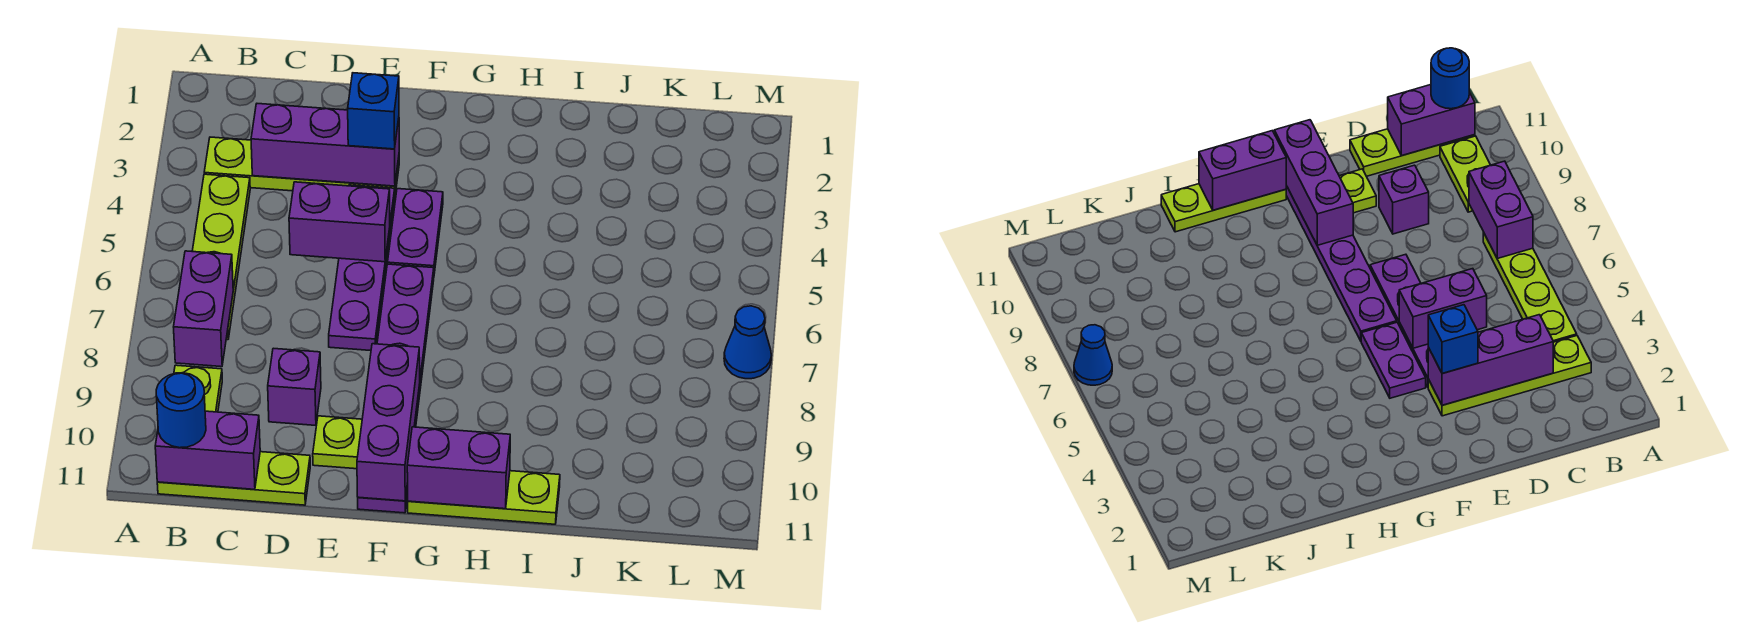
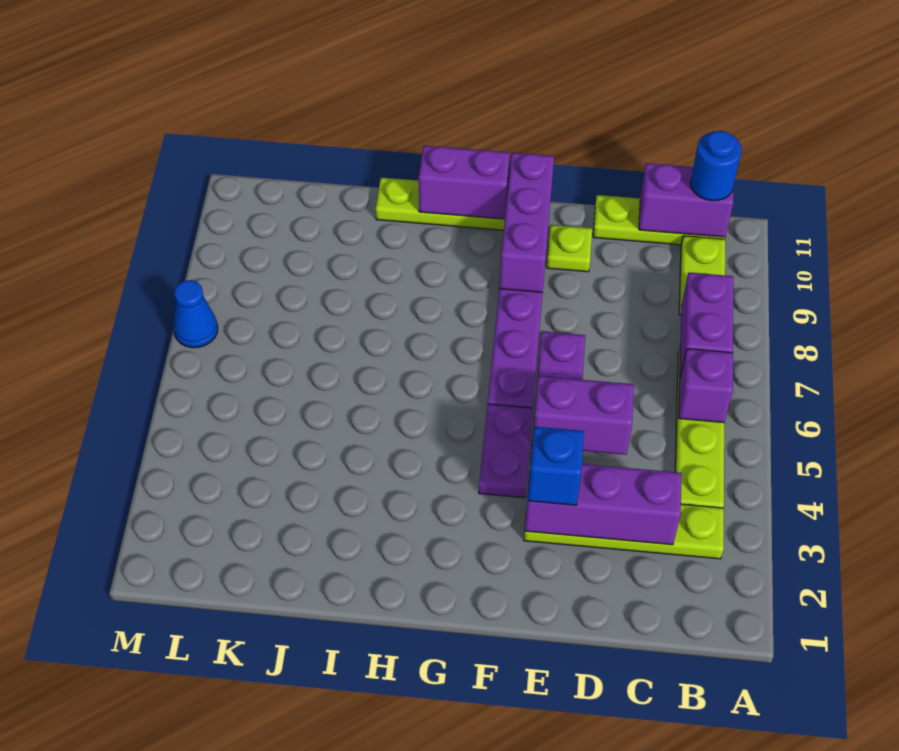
purple 1x1 brick [268,348,321,425] -> purple 1x1 brick moved to [679,349,733,423]

